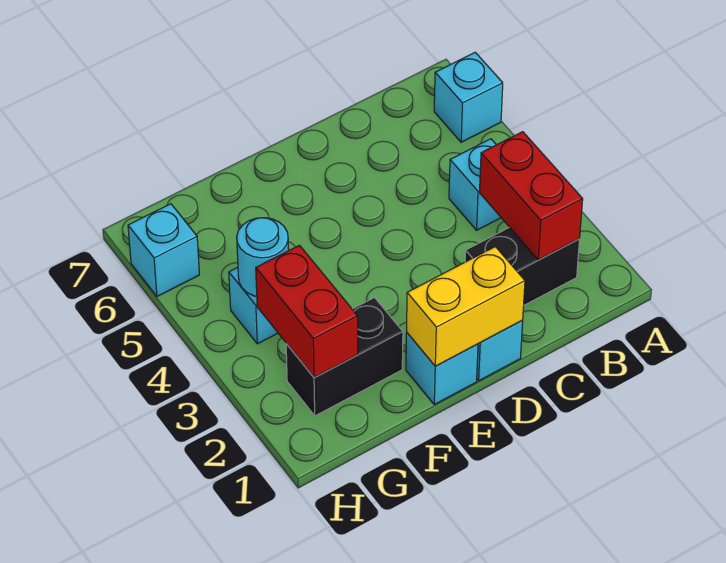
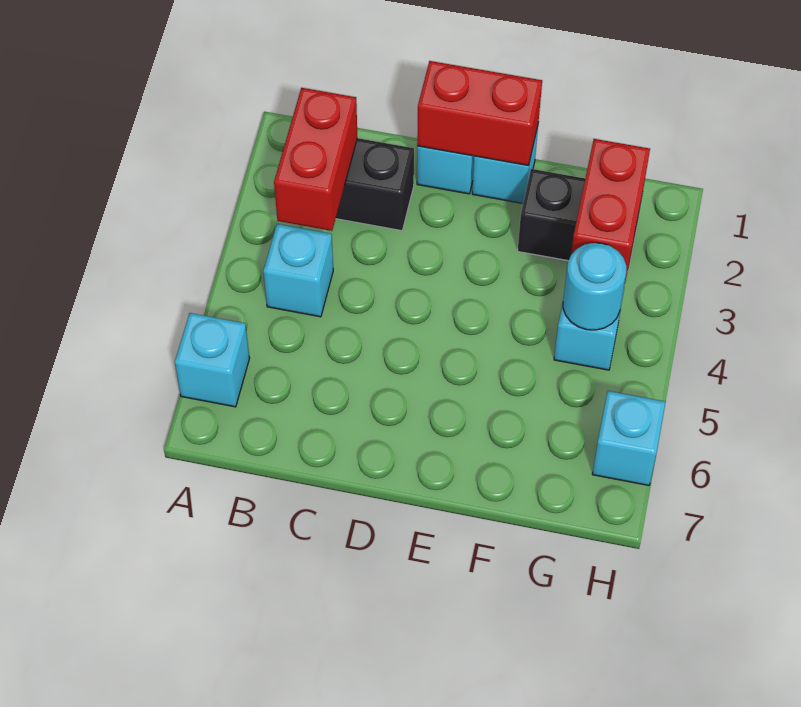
yellow 1x2 brick [407,247,525,366] -> red 1x2 brick [417,61,542,166]

